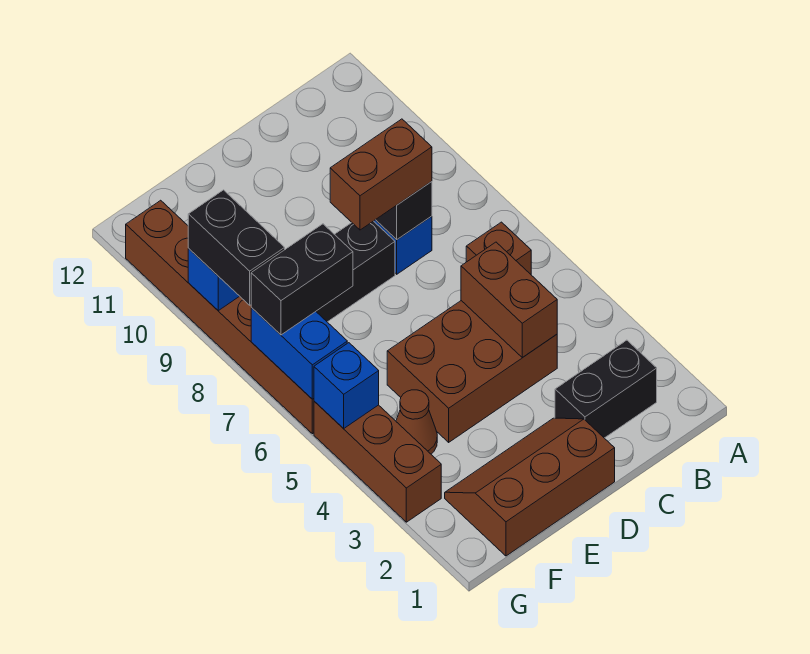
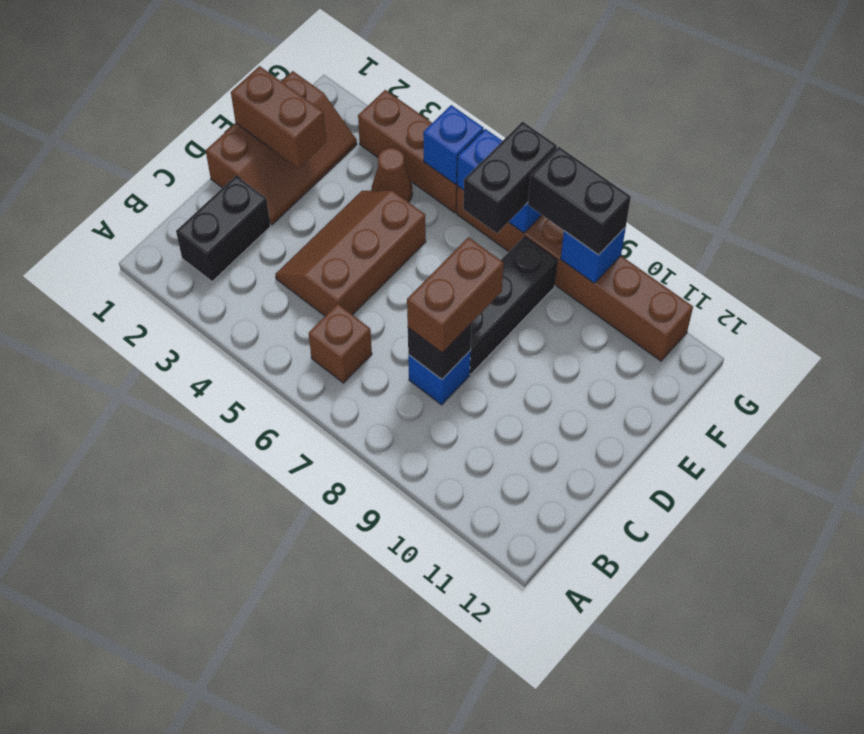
brown 2x3 brick [387,301,557,442] -> brown 2x3 slope [275,191,426,316]
brown 1x2 brick [461,242,557,358] -> brown 1x2 brick moved to [231,66,326,168]

